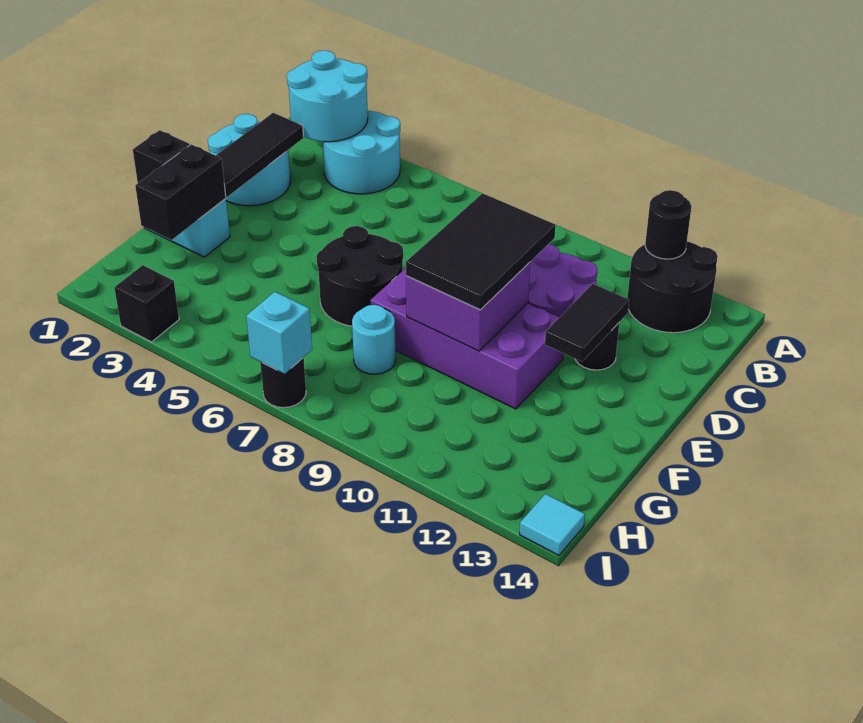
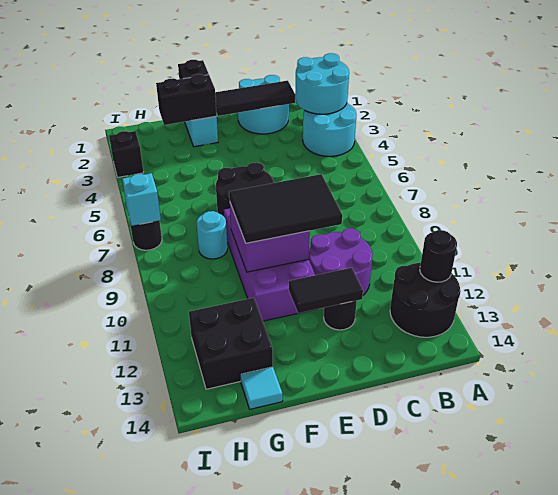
none -> black 2x2 brick [189,298,273,389]
cyan 1x1 tile [520,494,585,555] -> cyan 1x1 tile moved to [241,367,283,409]

